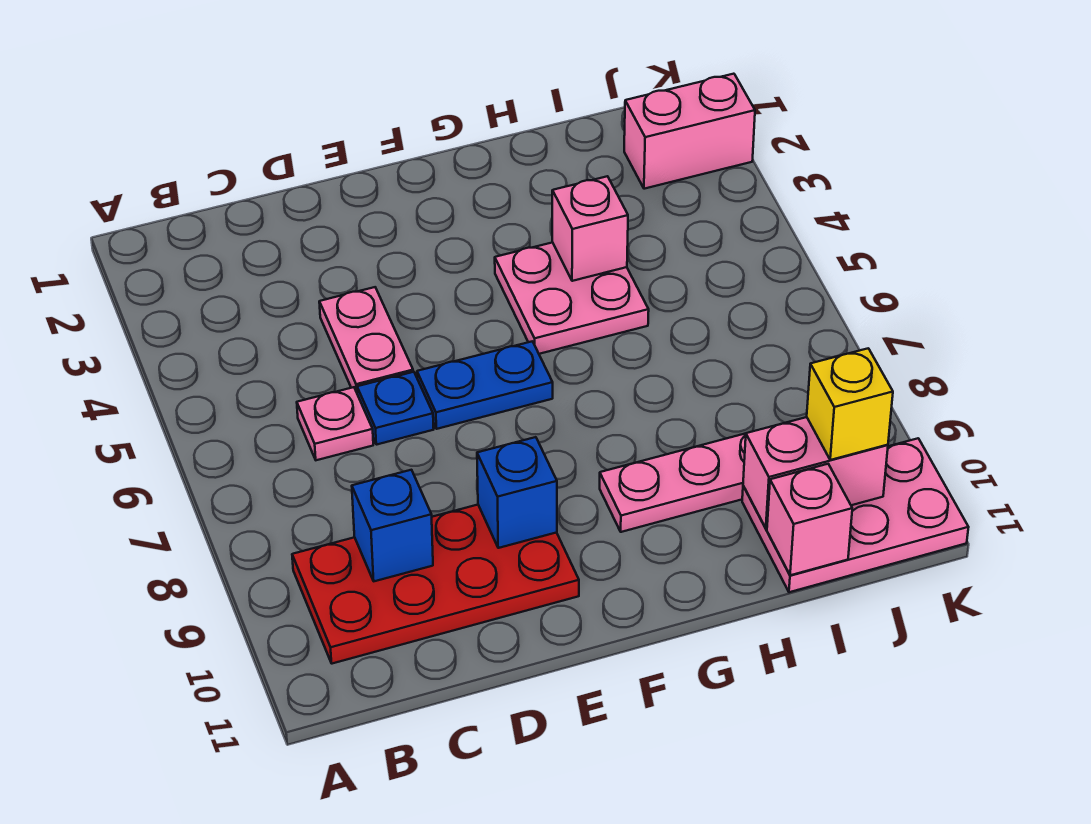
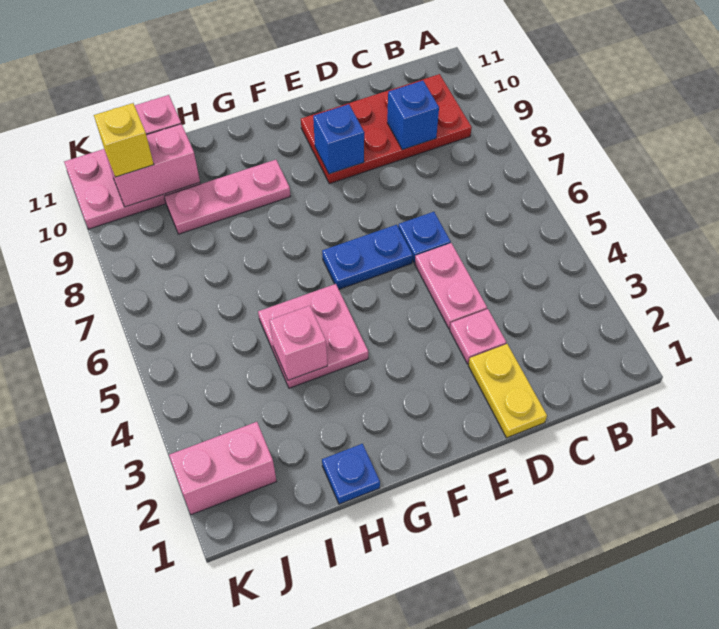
pink 1x1 plate [297,387,373,460] -> pink 1x1 plate moved to [450,309,506,364]
none -> yellow 1x2 plate [468,344,547,438]
none -> blue 1x1 plate [322,444,380,504]

